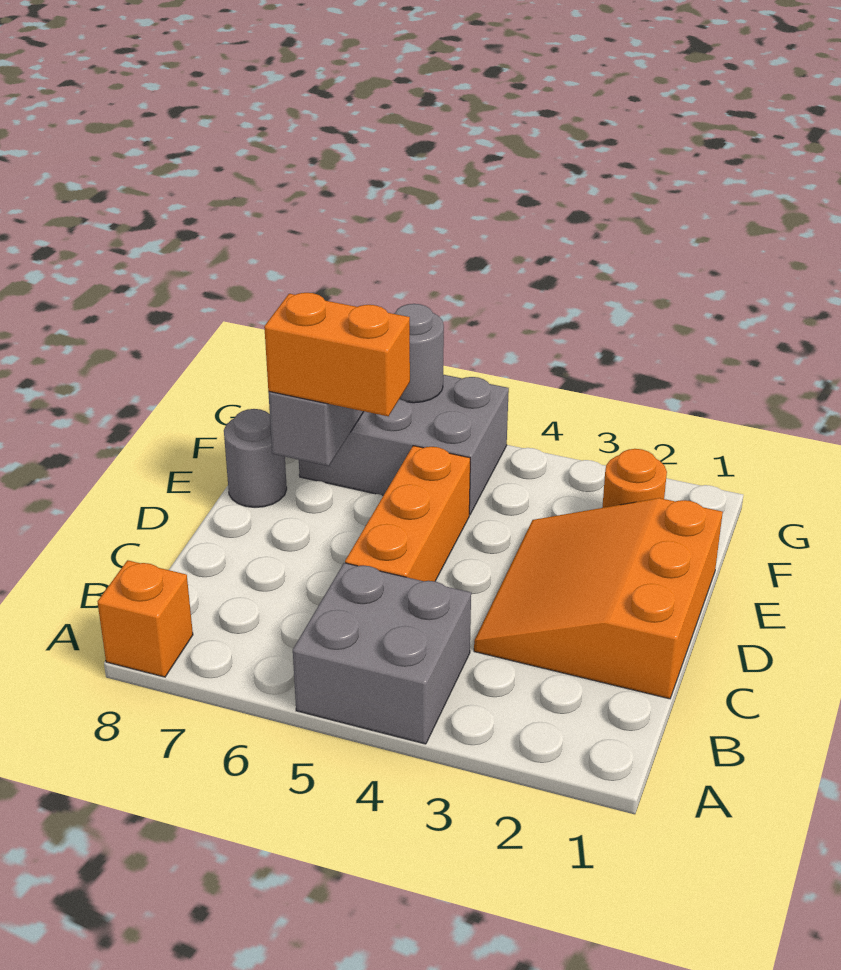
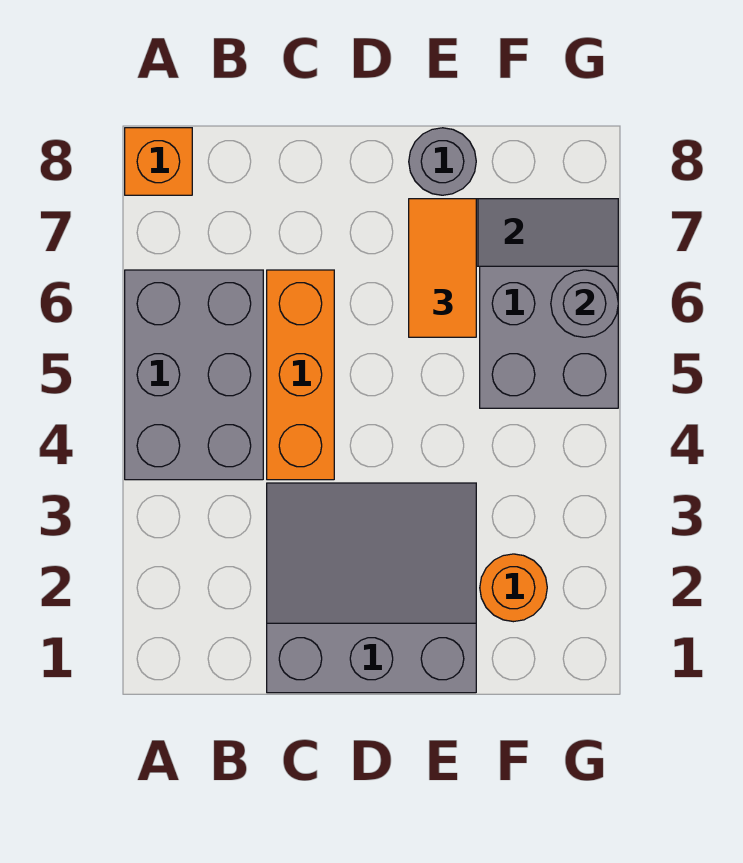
grey 2x2 brick [293,563,471,744] -> grey 2x3 brick [125,270,263,480]
orange 3x3 slope [474,498,723,699] -> grey 3x3 slope [267,483,476,693]
orange 1x3 brick [345,446,470,581] -> orange 1x3 brick turned to [267,270,334,480]
orange 1x2 brick [264,293,410,416] -> orange 1x2 tile [409,199,476,337]

